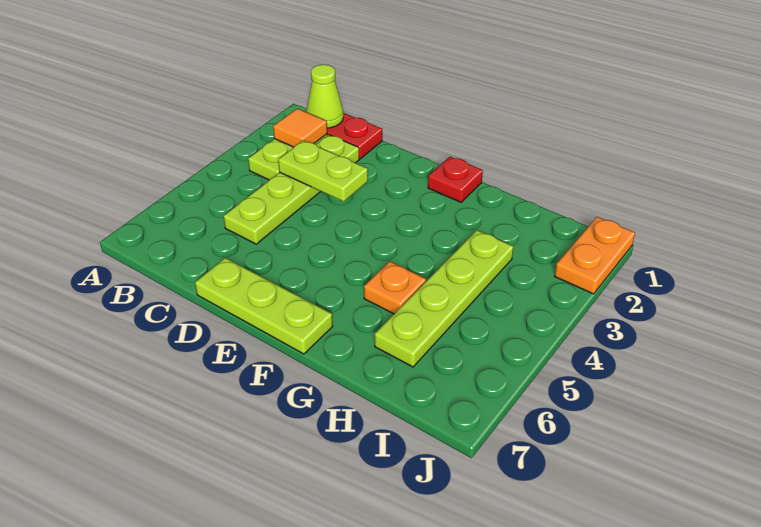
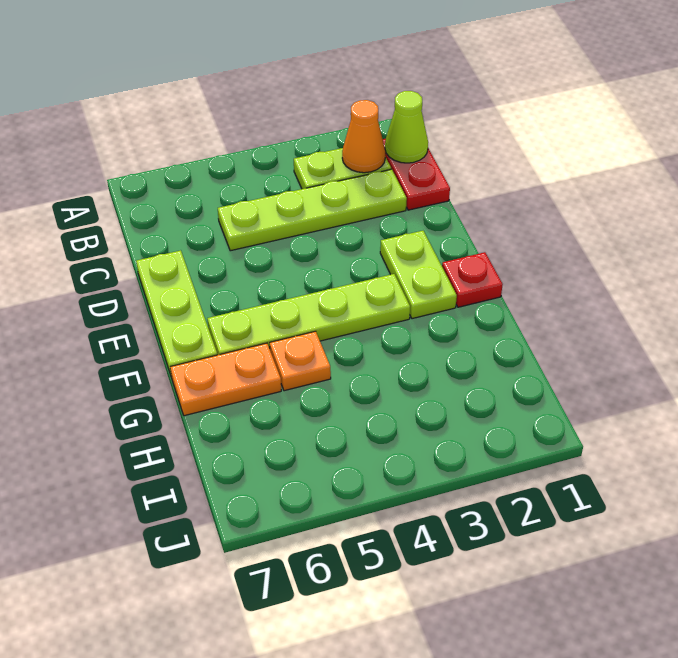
orange 1x1 tile [273,109,327,147] -> orange 1x1 cone [342,100,386,173]
lime 1x2 plate [278,140,368,202] -> lime 1x2 plate moved to [380,231,457,319]
lime 1x4 plate [375,230,513,367] -> lime 1x4 plate moved to [207,274,410,355]
orange 1x2 plate [555,217,635,294] -> orange 1x2 plate moved to [170,343,281,416]

